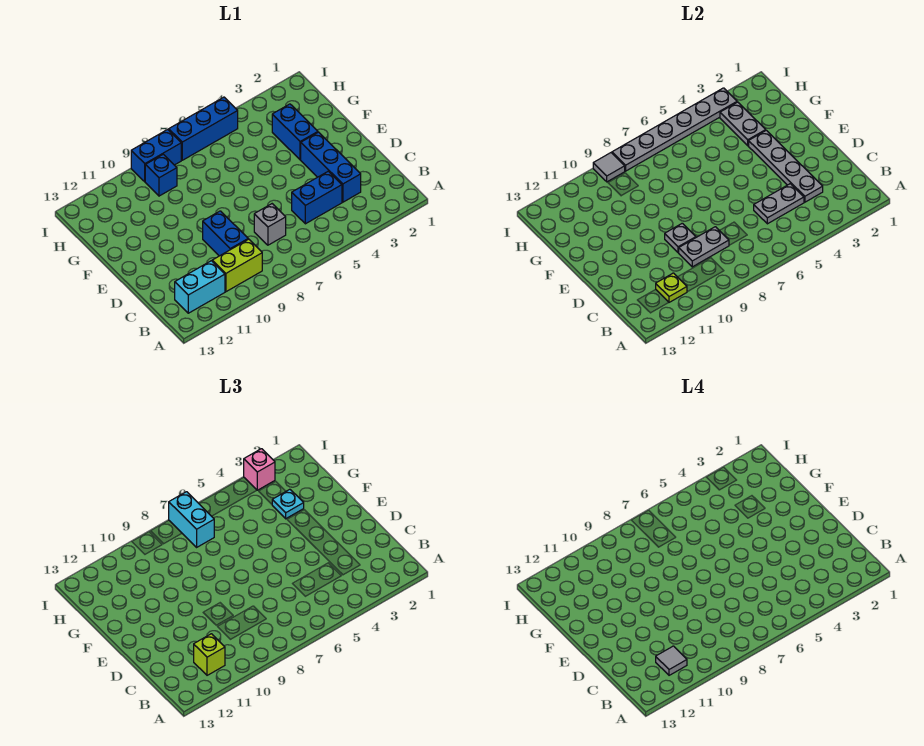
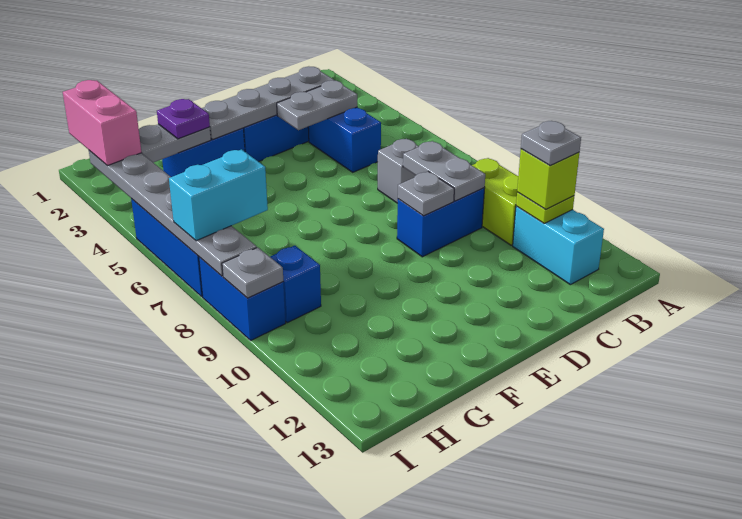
grey 1x1 tile [656,646,687,675] -> grey 1x1 plate [521,121,581,165]
grey 1x2 plate [754,184,804,224] -> grey 1x2 plate turned to [277,80,357,130]
cyan 1x1 plate [272,489,304,519] -> purple 1x1 plate [157,99,210,139]
pink 1x1 brick [244,449,275,490] -> pink 1x2 brick [63,80,141,166]
grey 1x1 tile [593,153,625,182] -> grey 1x1 plate [222,247,283,298]

